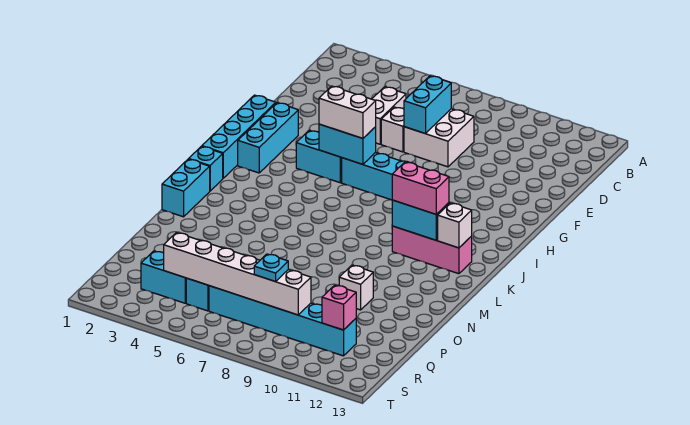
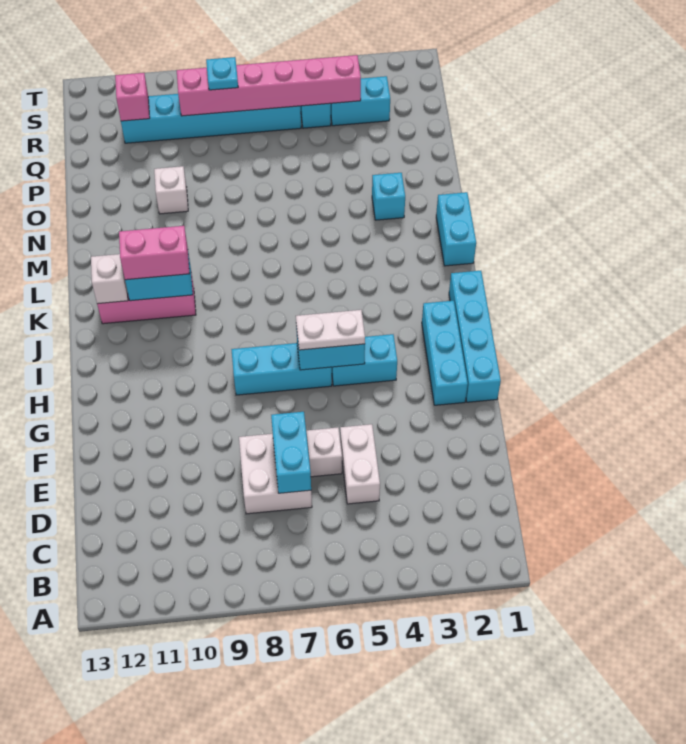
white 1x2 brick [319,86,376,138] -> white 1x2 plate [296,310,365,350]
cyan 1x1 brick [189,146,223,191] -> cyan 1x1 brick moved to [372,173,405,220]
white 1x6 brick [164,233,311,315] -> pink 1x6 brick [177,55,361,116]

